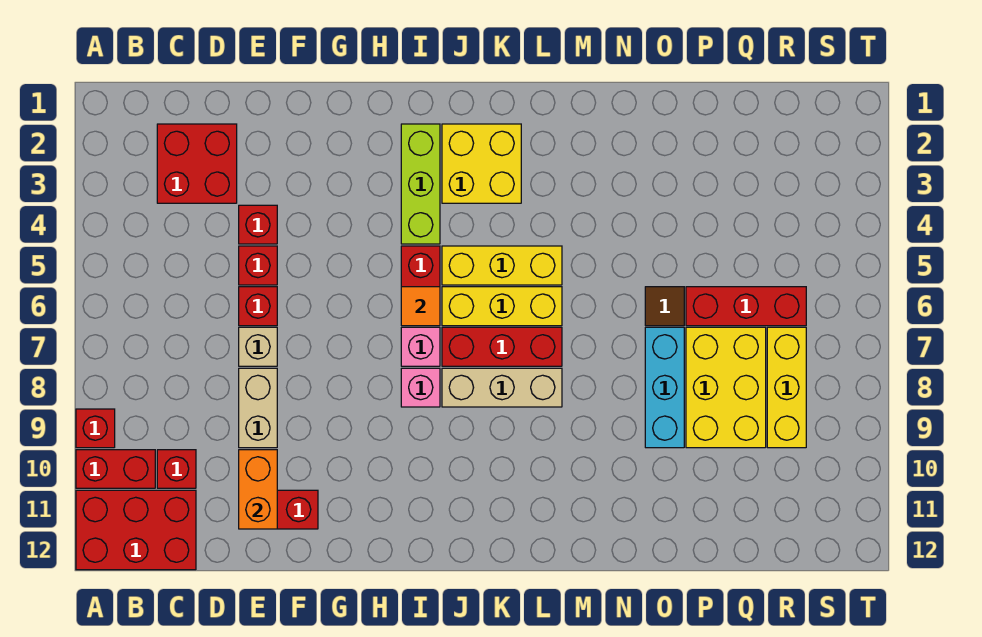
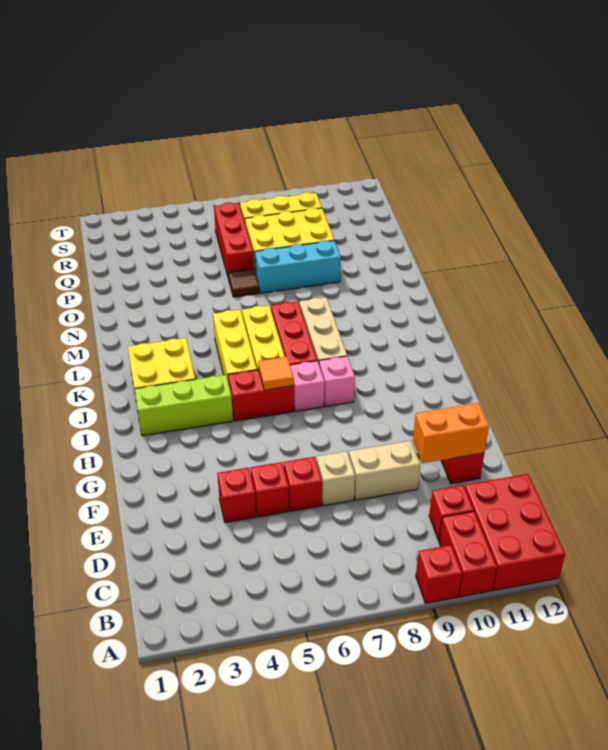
red 2x2 brick [157,124,237,203] -> none

